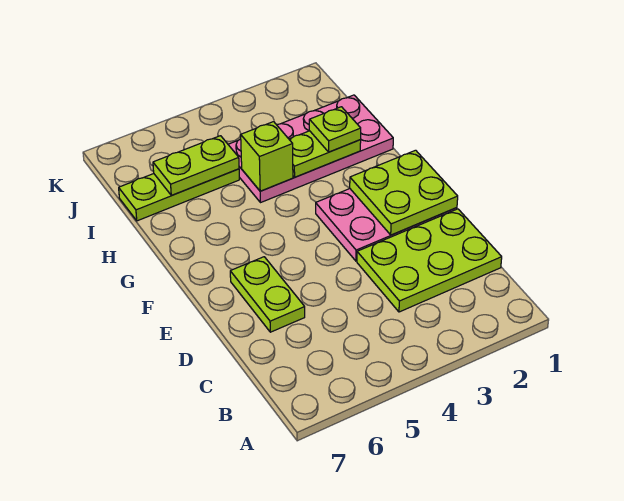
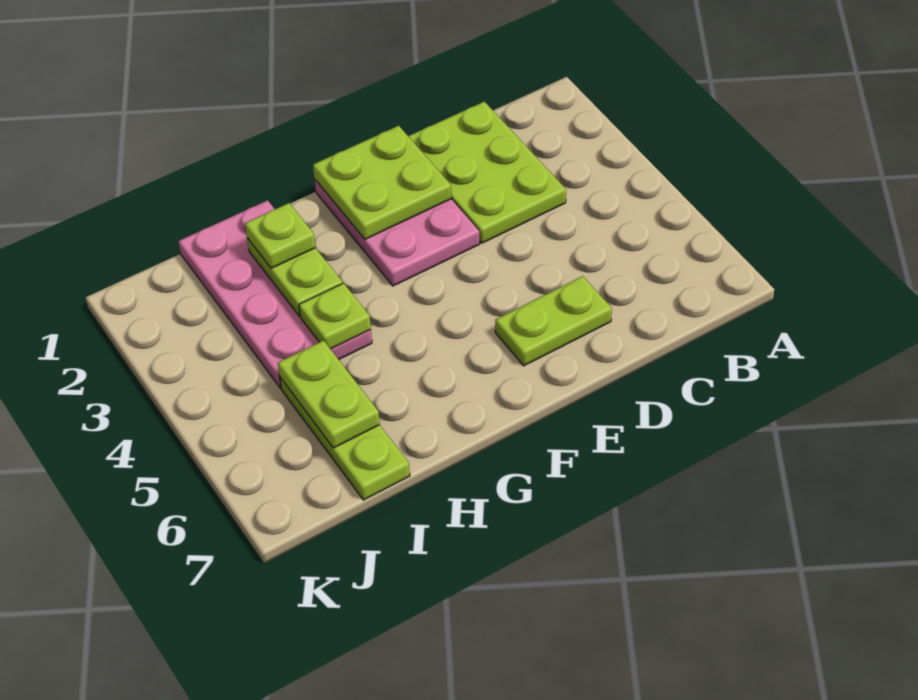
lime 1x1 brick [241,122,293,191] -> lime 1x1 plate [299,283,371,349]

